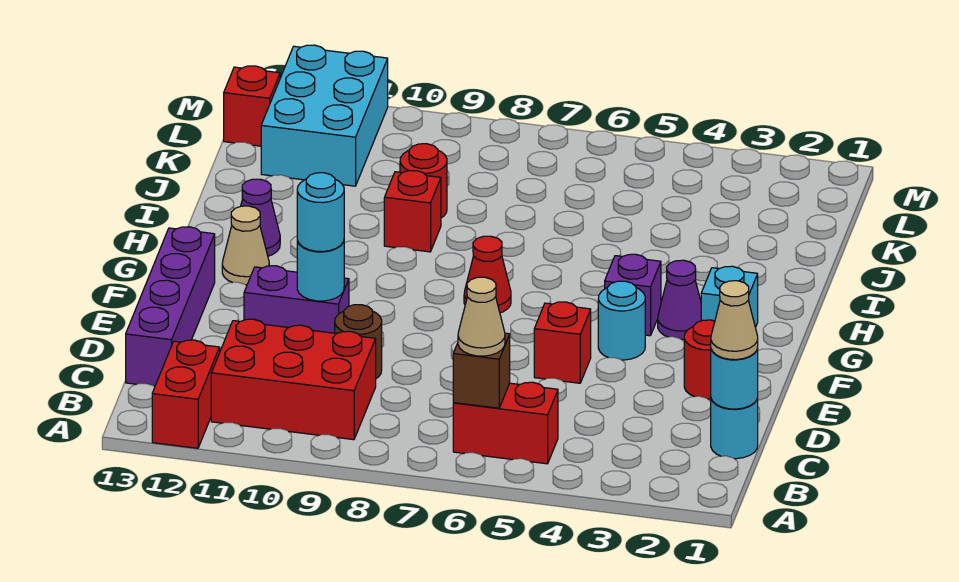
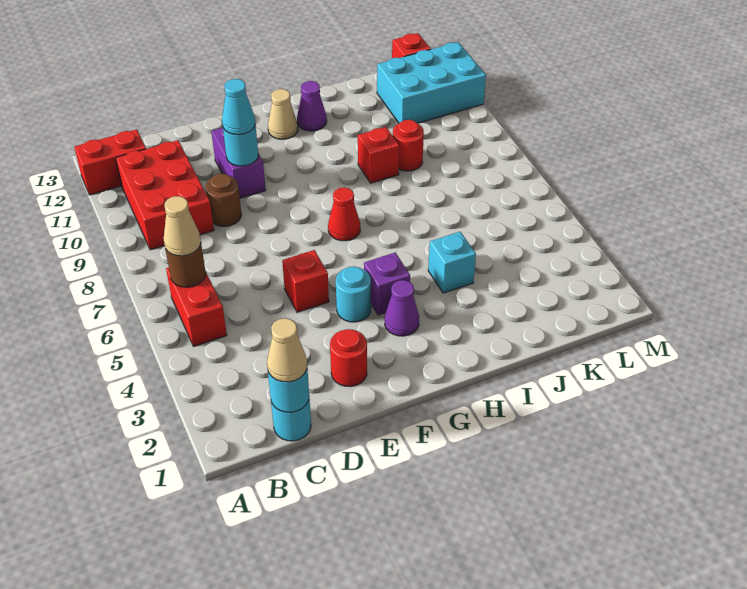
brown 1x1 brick [453,333,510,408] -> brown 1x1 round brick [165,244,206,287]
purple 1x4 brick [126,227,215,387] -> none
cyan 1x1 round brick [297,173,344,252] -> cyan 1x1 cone [222,79,255,135]
cyan 1x1 brick [701,266,758,328] -> cyan 1x1 brick moved to [428,232,476,293]

